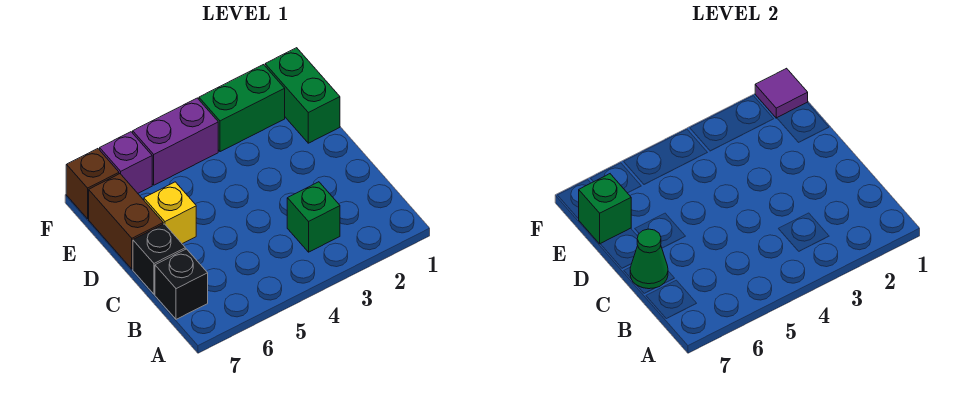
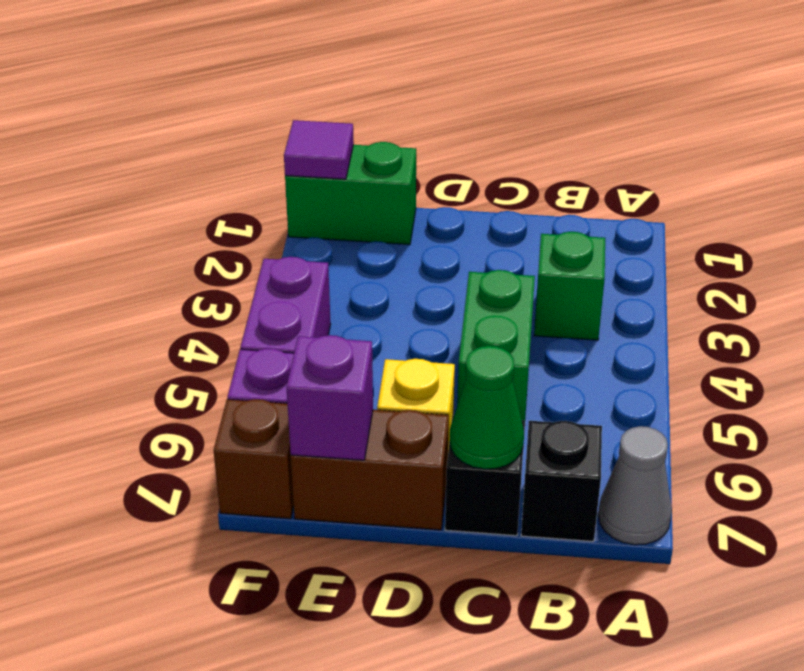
none -> grey 1x1 cone [598,426,672,545]
green 1x1 brick [579,174,631,244] -> purple 1x1 brick [286,335,373,460]
green 1x2 brick [199,65,285,152] -> green 1x2 brick moved to [457,270,535,420]

